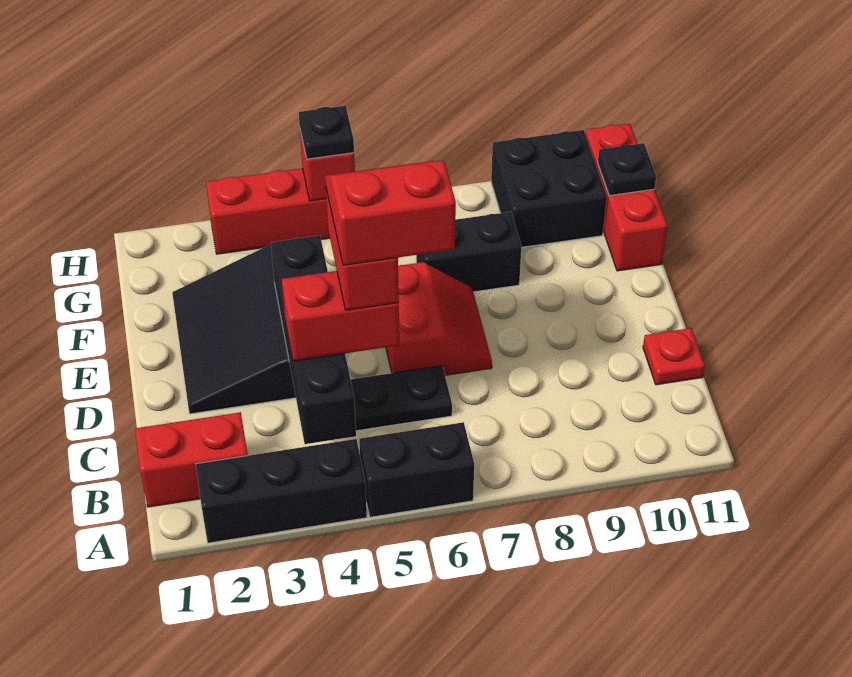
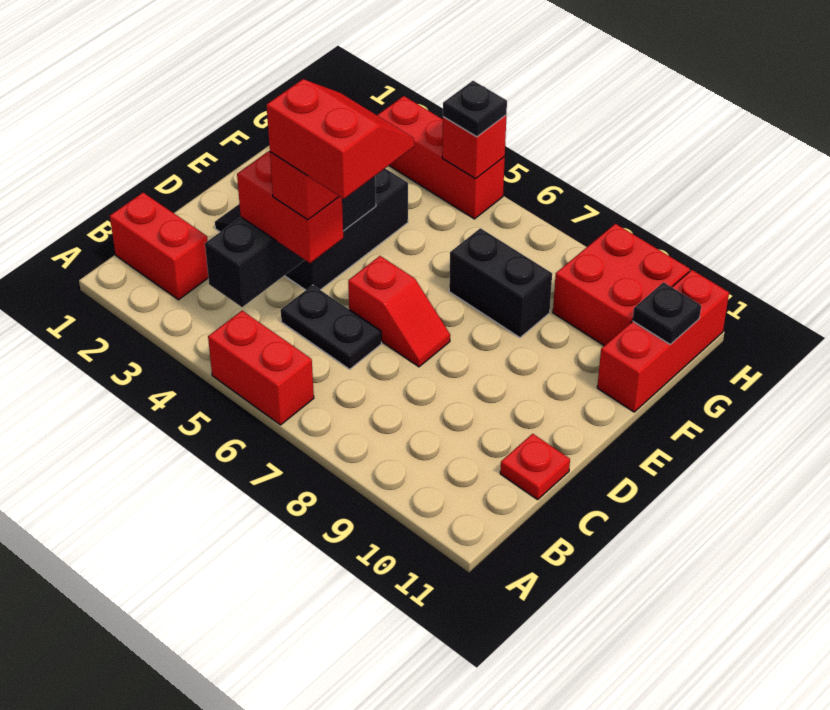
black 1x3 brick [196,439,367,543] -> none
black 1x2 brick [359,422,474,517] -> red 1x2 brick [208,311,314,425]
red 2x2 slope [386,262,492,375] -> red 1x2 slope [348,256,450,367]
black 2x2 brick [491,130,607,247] -> red 2x2 brick [553,224,690,346]

